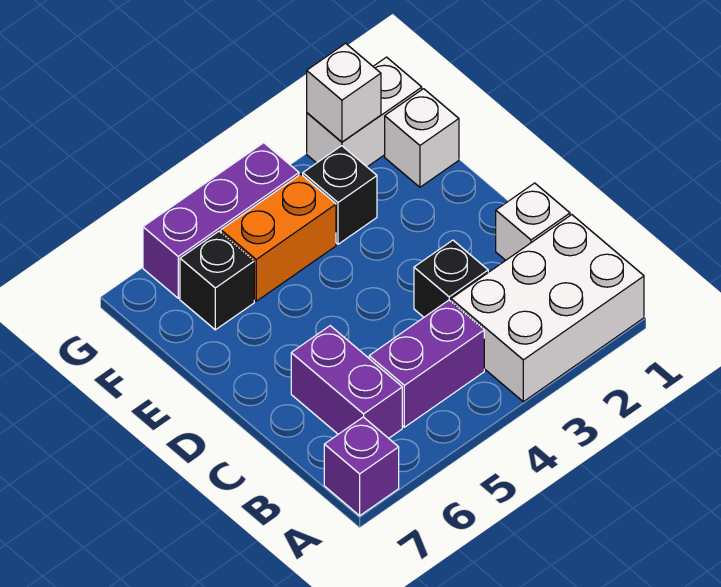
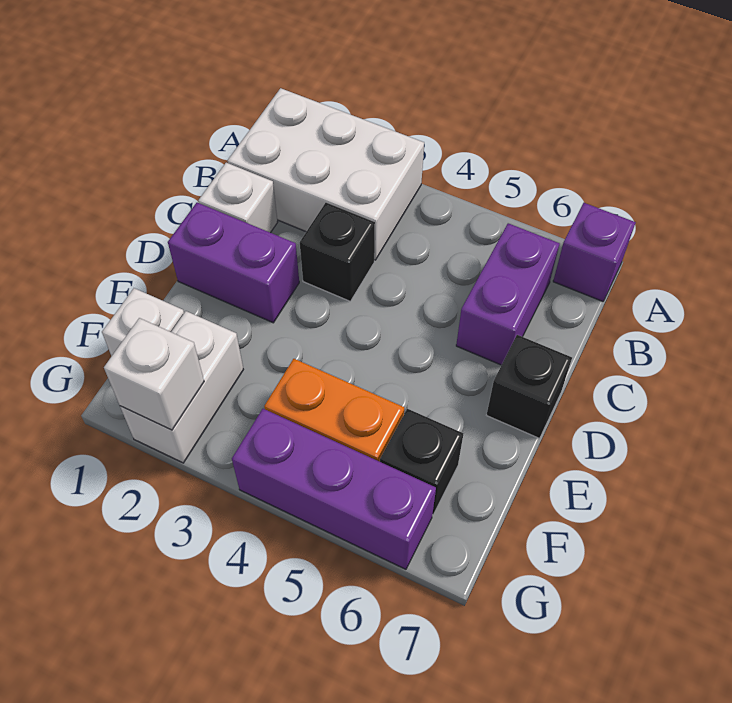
purple 1x2 brick [369,300,484,427] -> purple 1x2 brick moved to [168,203,299,323]
black 1x1 brick [303,146,377,244] -> black 1x1 brick moved to [487,335,572,438]
white 1x2 brick [307,57,422,167] -> white 1x2 brick turned to [120,311,243,463]

